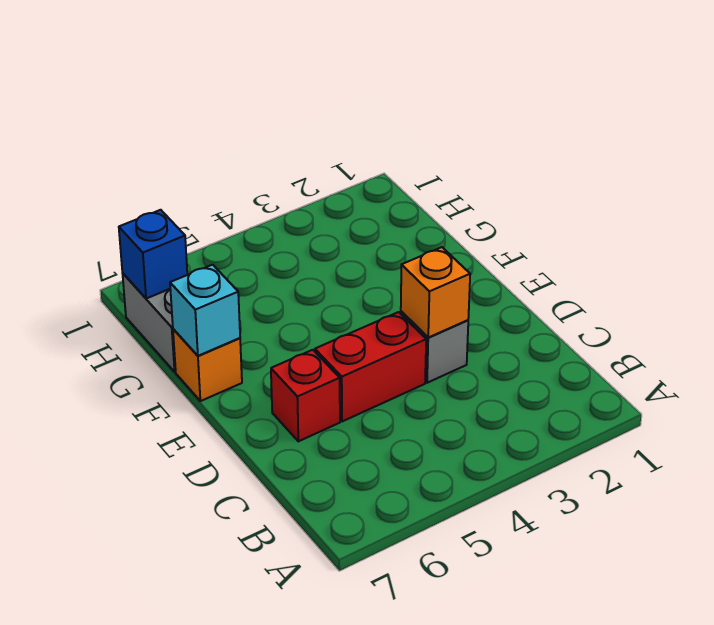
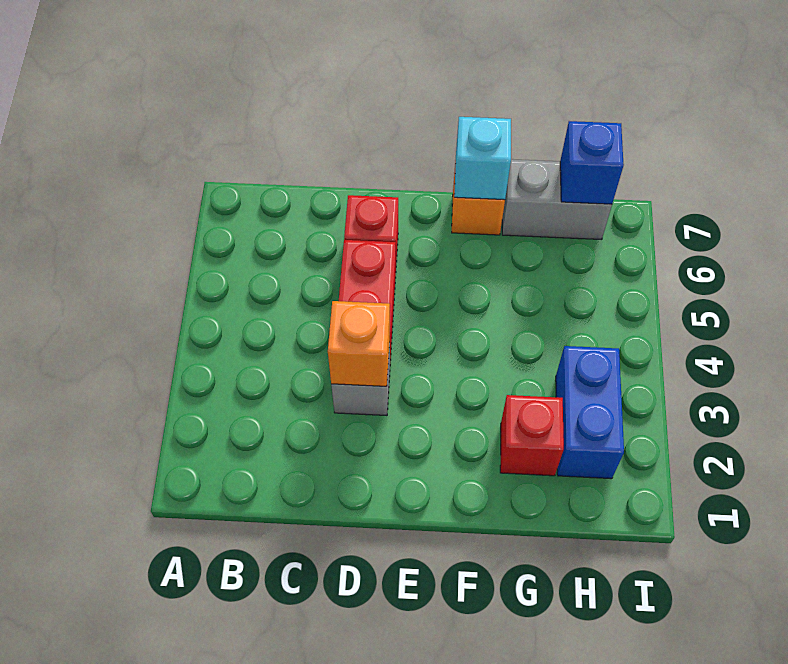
none -> red 1x1 brick [500,395,564,476]
none -> blue 1x2 brick [556,346,624,479]

